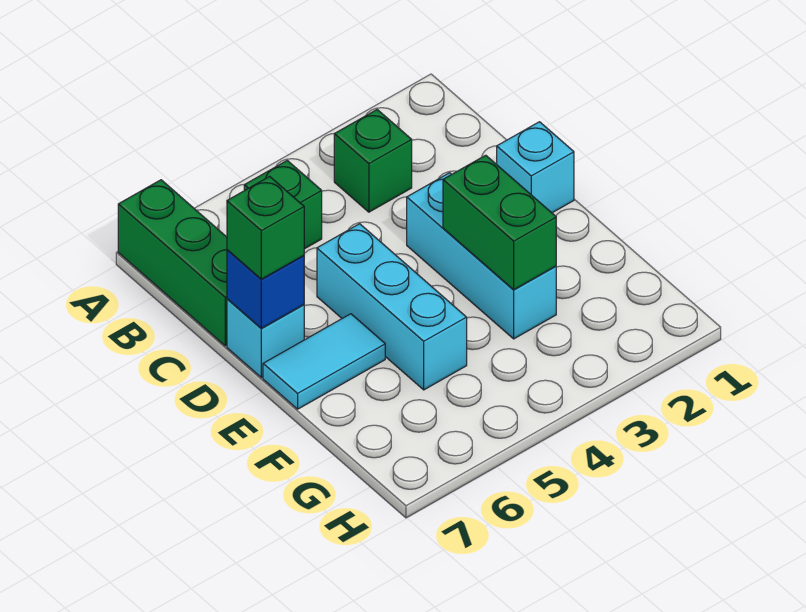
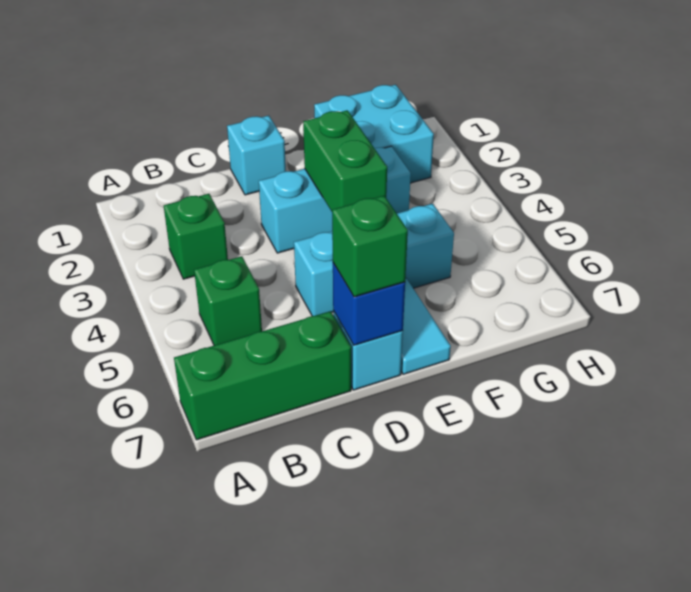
green 1x2 brick [443,155,556,290] -> green 1x2 brick turned to [303,110,387,211]
none -> cyan 2x2 brick [314,85,434,183]

